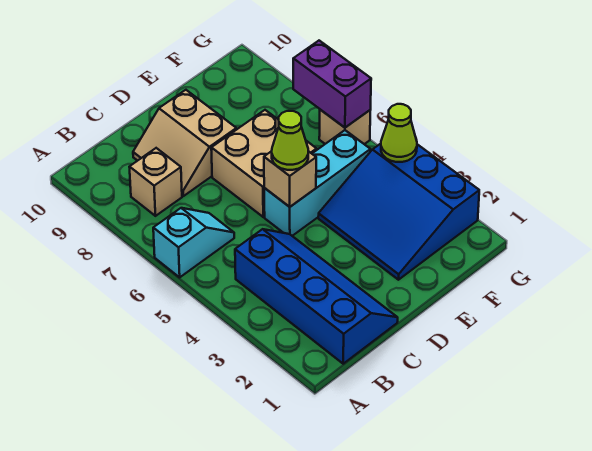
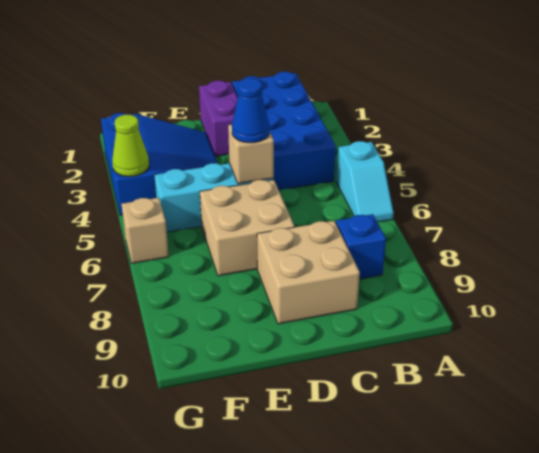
cyan 1x2 slope [153,208,234,277] -> cyan 1x2 slope turned to [336,141,394,222]
blue 2x4 slope [235,229,398,364] -> blue 2x4 brick [232,72,336,190]
tan 1x1 brick [130,148,182,216] -> blue 1x1 brick [336,214,386,279]
tan 2x2 slope [133,90,236,196] -> tan 2x2 brick [257,221,360,324]
lime 1x1 cone [272,111,308,170] -> blue 1x1 cone [232,78,269,143]
purple 1x2 brick [293,41,371,127] -> purple 1x2 brick moved to [199,81,238,156]

